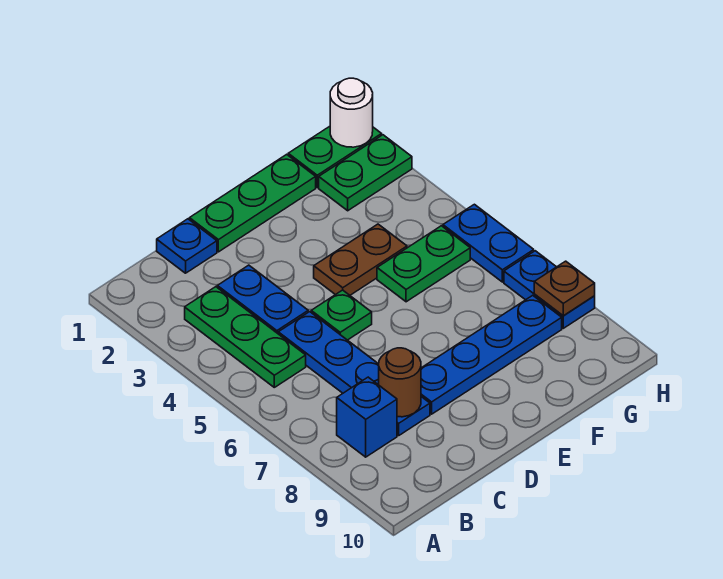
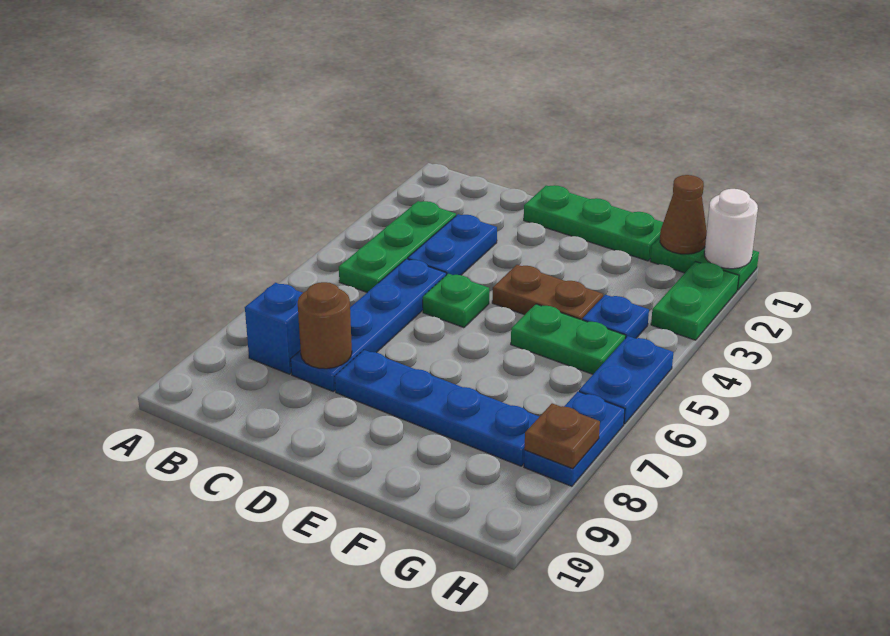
blue 1x1 plate [157,219,217,273] -> blue 1x1 plate moved to [582,295,649,339]
none -> brown 1x1 cone [660,175,707,254]
green 1x2 plate [319,135,412,211] -> green 1x2 plate turned to [651,262,739,340]

